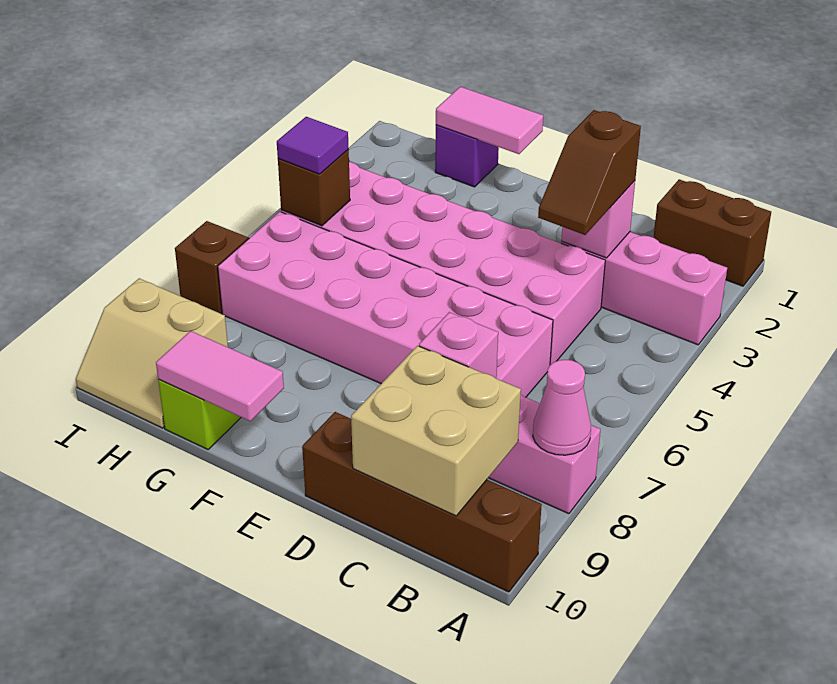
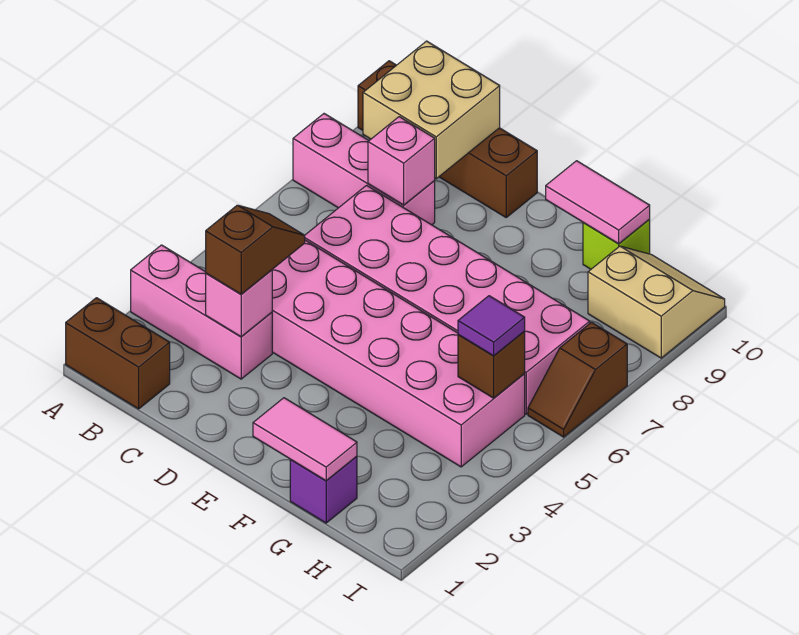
pink 1x1 cone [533,360,591,455] -> none

